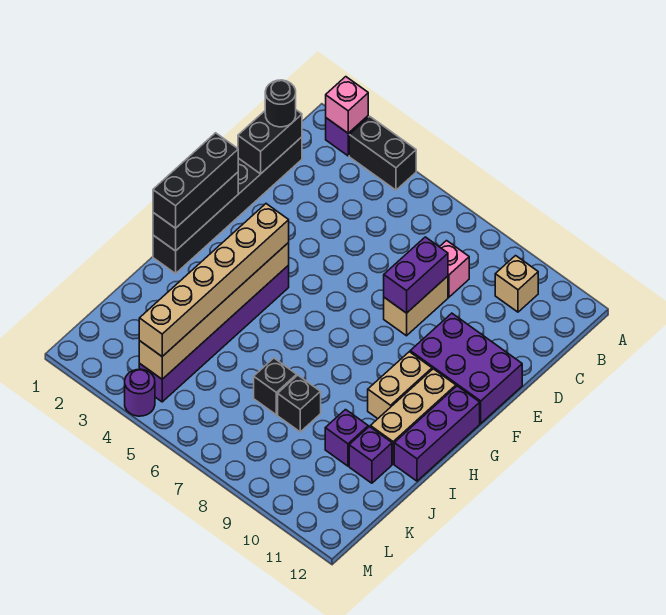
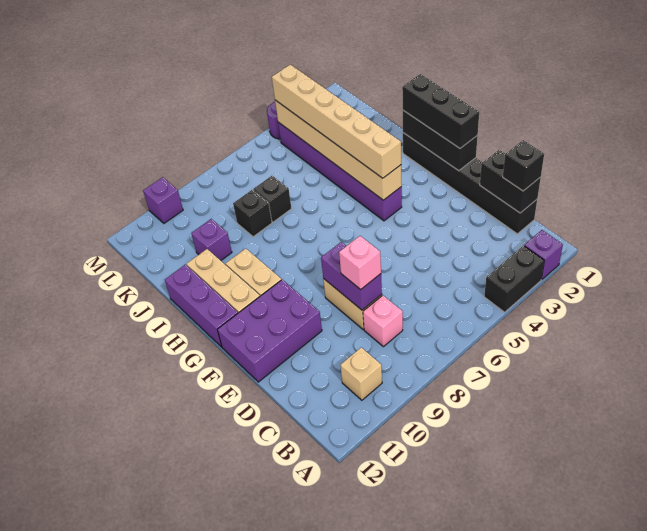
pink 1x1 brick [326,77,368,133] -> pink 1x1 brick moved to [339,236,381,290]
black 1x1 round brick [265,80,296,127] -> black 1x1 brick [503,140,544,191]
purple 1x1 brick [349,427,392,483] -> purple 1x1 brick moved to [143,177,183,223]

